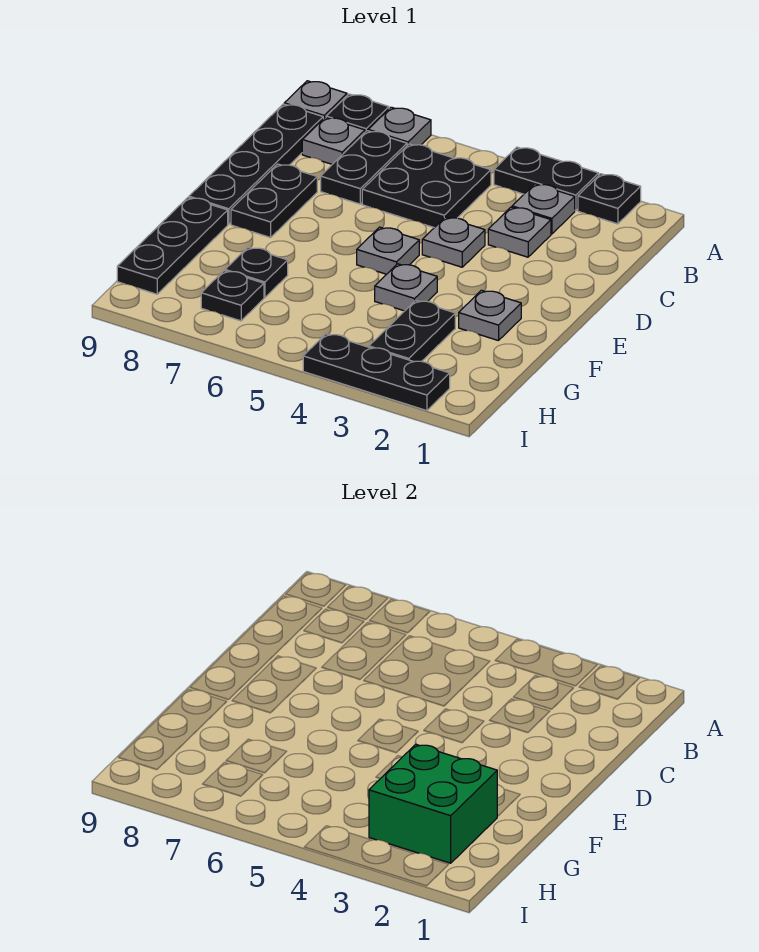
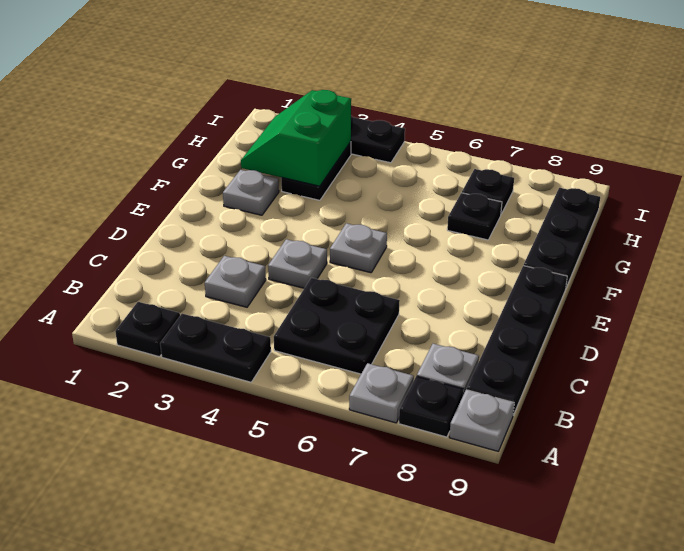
grey 1x1 plate [512,184,575,234] -> none
black 1x2 plate [321,131,407,204] -> none
black 1x2 plate [231,164,317,237] -> none
grey 1x1 plate [375,264,437,311] -> none
green 2x2 brick [369,744,497,863] -> green 2x2 slope [241,90,351,186]

